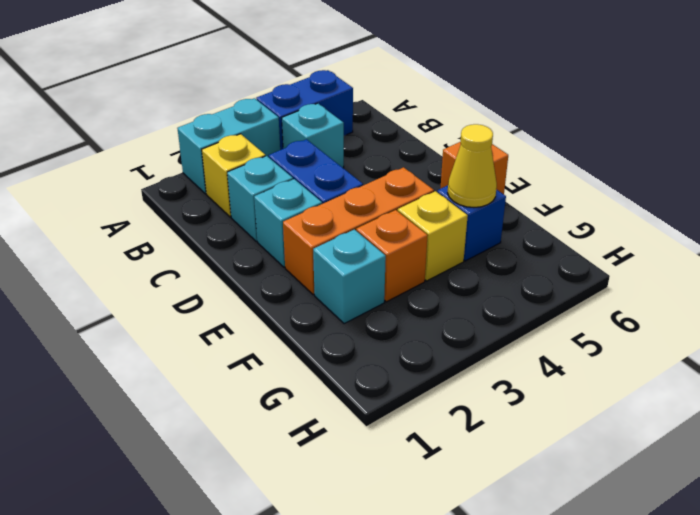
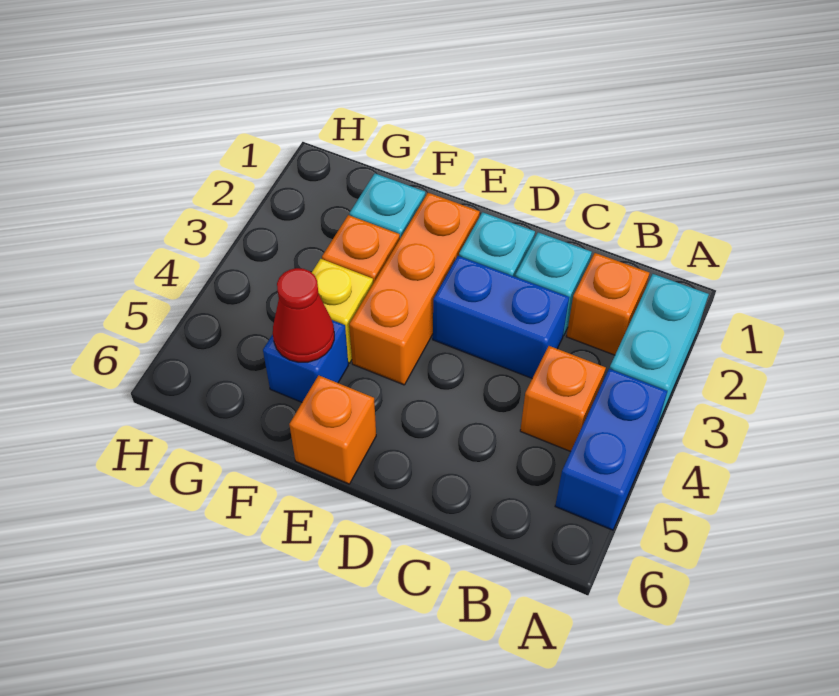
yellow 1x1 brick [202,134,265,217] -> orange 1x1 brick [566,253,649,355]
cyan 1x1 brick [282,103,344,168] -> orange 1x1 brick [520,346,606,452]
yellow 1x1 cone [448,124,497,207] -> red 1x1 cone [273,268,334,362]

